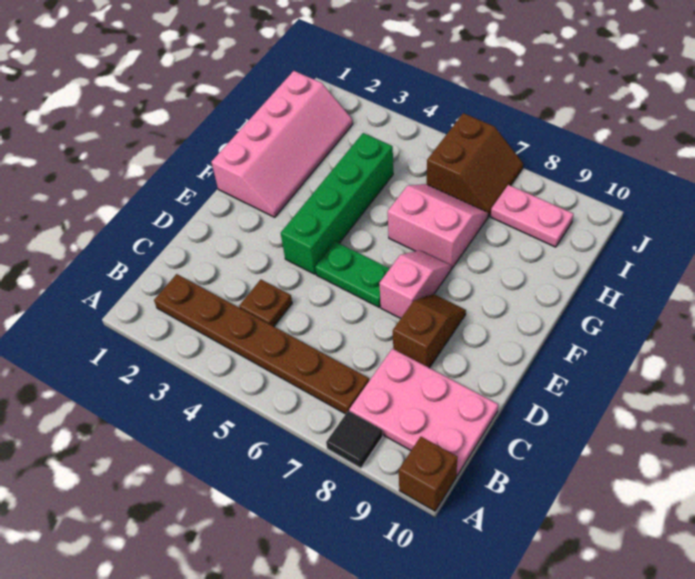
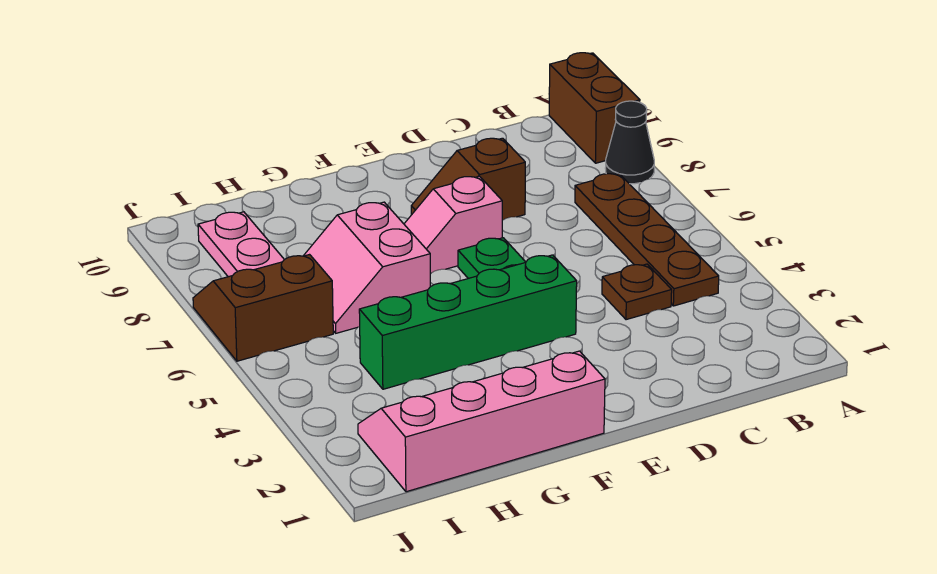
black 1x1 tile [326,411,383,468] -> black 1x1 cone [605,101,654,184]
brown 1x1 brick [399,437,458,511] -> brown 1x2 brick [549,53,640,163]
brown 1x6 plate [154,274,369,414] -> brown 1x4 plate [575,173,719,306]
pink 2x3 plate [349,349,498,476] -> none

